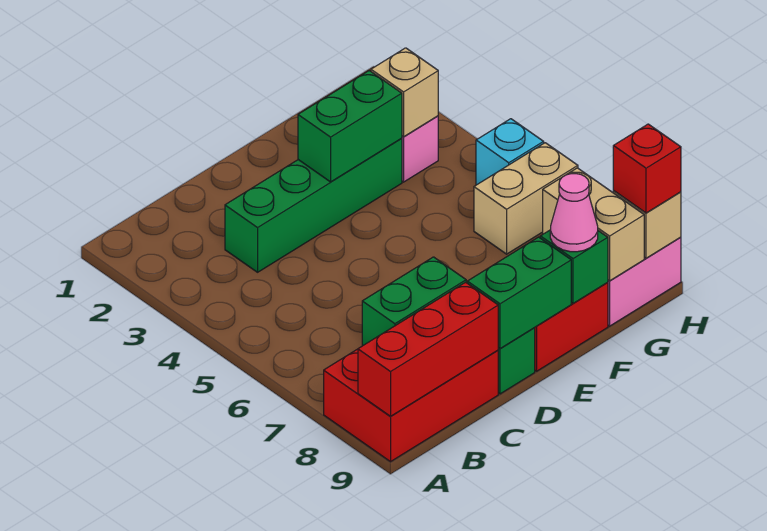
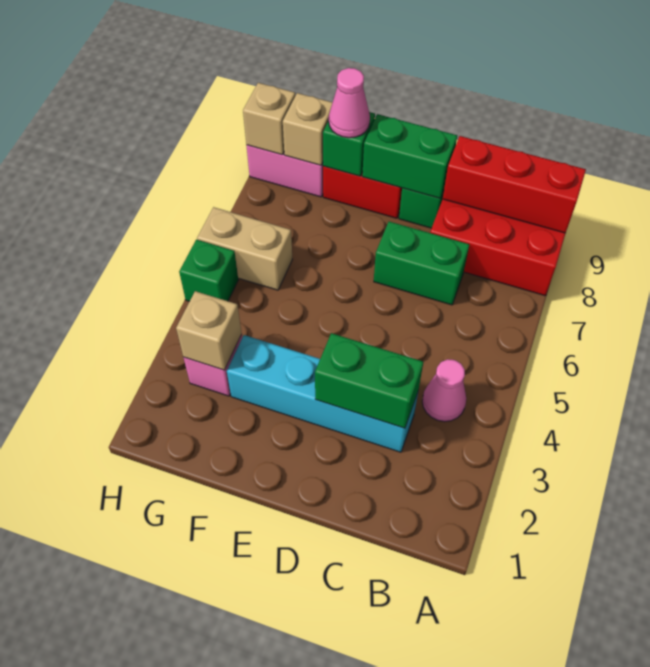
none -> pink 1x1 cone [422,359,466,422]
green 1x4 brick [225,138,402,272] -> cyan 1x4 brick [227,335,418,452]
green 1x2 brick [298,71,402,182] -> green 1x2 brick moved to [315,333,423,428]
tan 1x2 brick [543,168,644,281] -> tan 1x1 brick [283,93,332,165]
cyan 1x1 brick [476,119,544,185] -> green 1x1 brick [179,240,238,301]
red 1x1 brick [613,124,681,213] -> none

